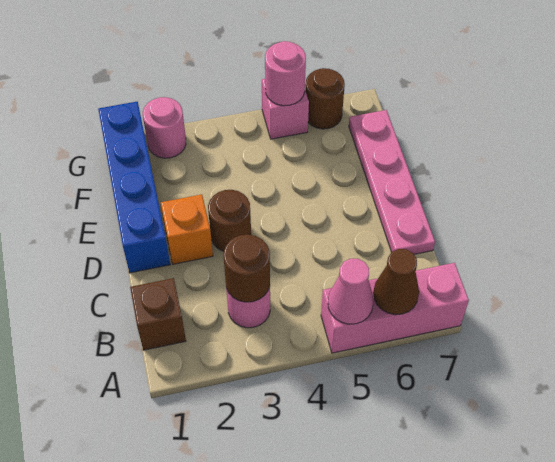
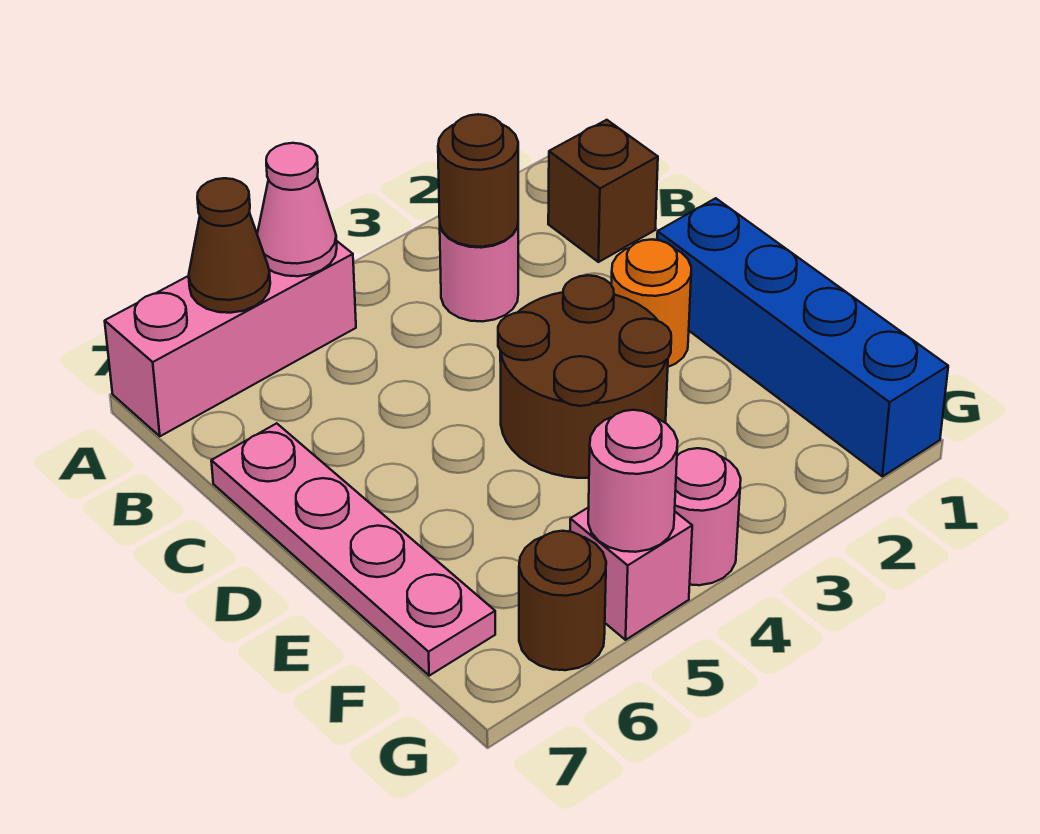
orange 1x1 brick [161,194,213,264] -> orange 1x1 round brick [611,239,691,367]
brown 1x1 round brick [208,190,251,251] -> brown 2x2 round brick [498,275,671,478]
pink 1x1 round brick [143,97,186,158] -> pink 1x1 round brick moved to [675,448,741,585]

